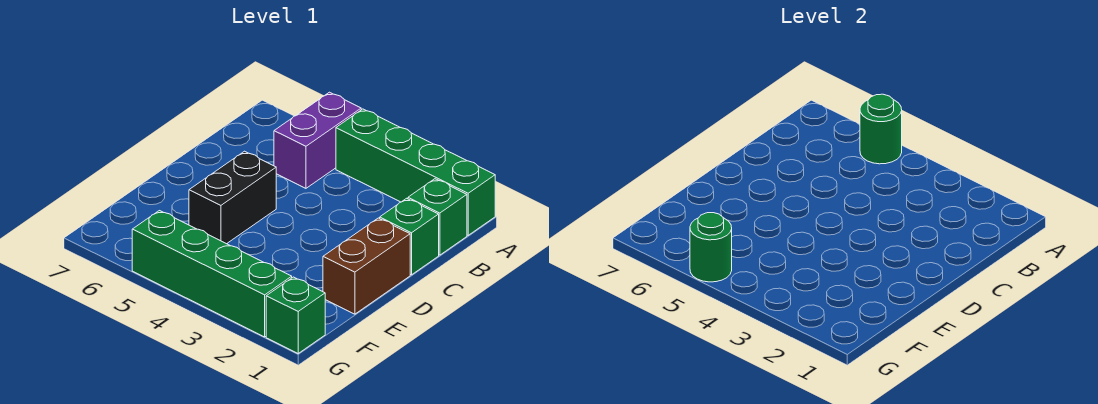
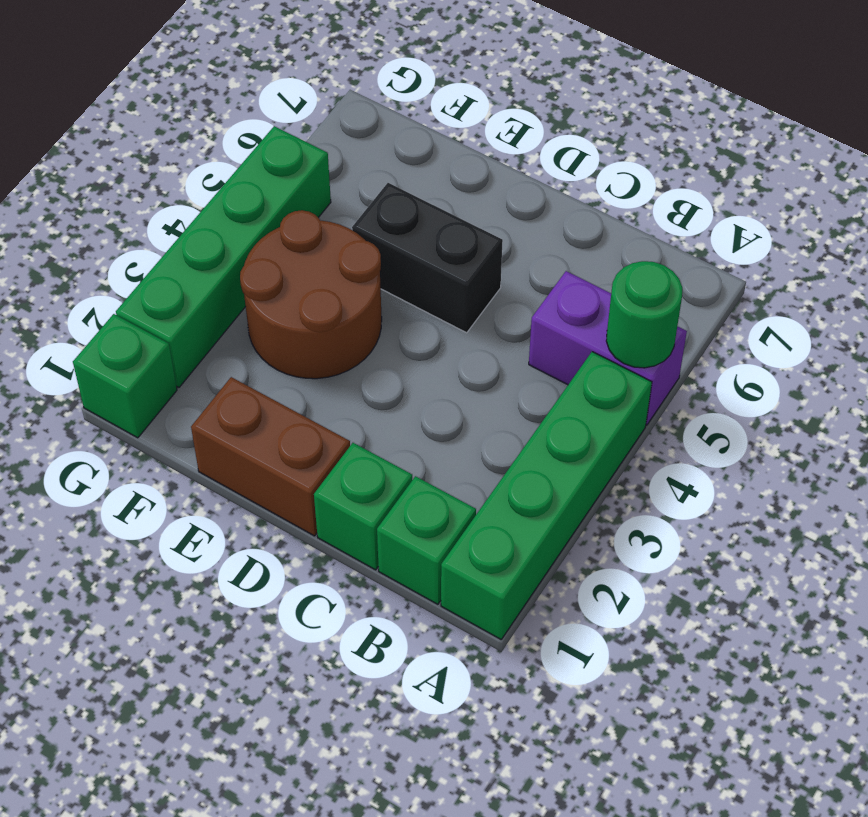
none -> brown 2x2 round brick [240,210,382,379]
green 1x1 round brick [690,213,732,282] -> none

